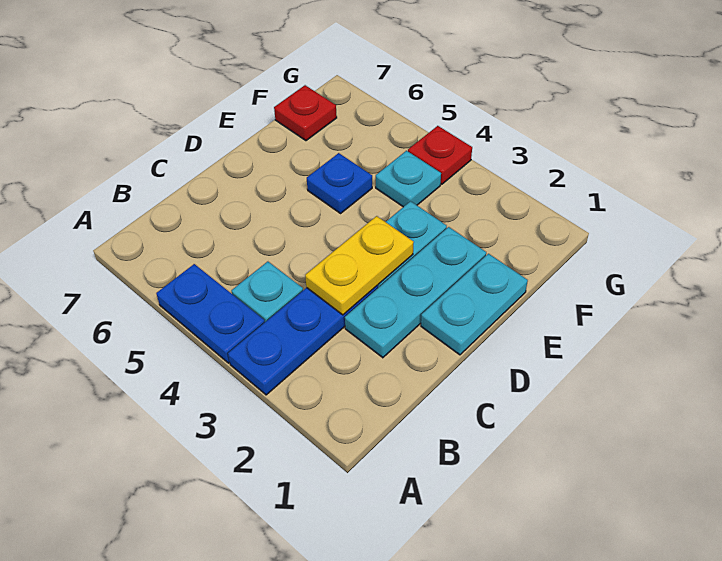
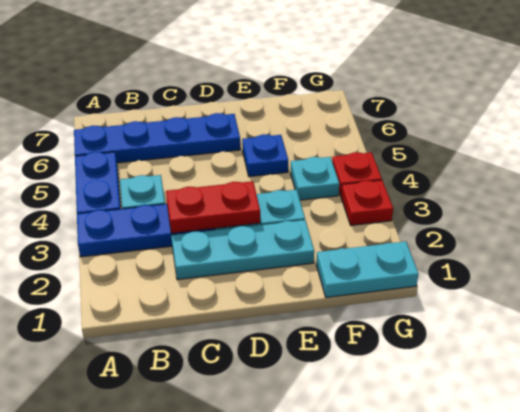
none -> blue 1x4 plate [74,113,240,163]
yellow 1x2 plate [305,216,414,315] -> red 1x2 plate [166,181,260,233]
cyan 1x2 plate [421,254,528,355] -> cyan 1x2 plate moved to [316,241,419,297]
red 1x1 plate [274,85,337,141] -> red 1x1 plate moved to [341,180,393,225]

